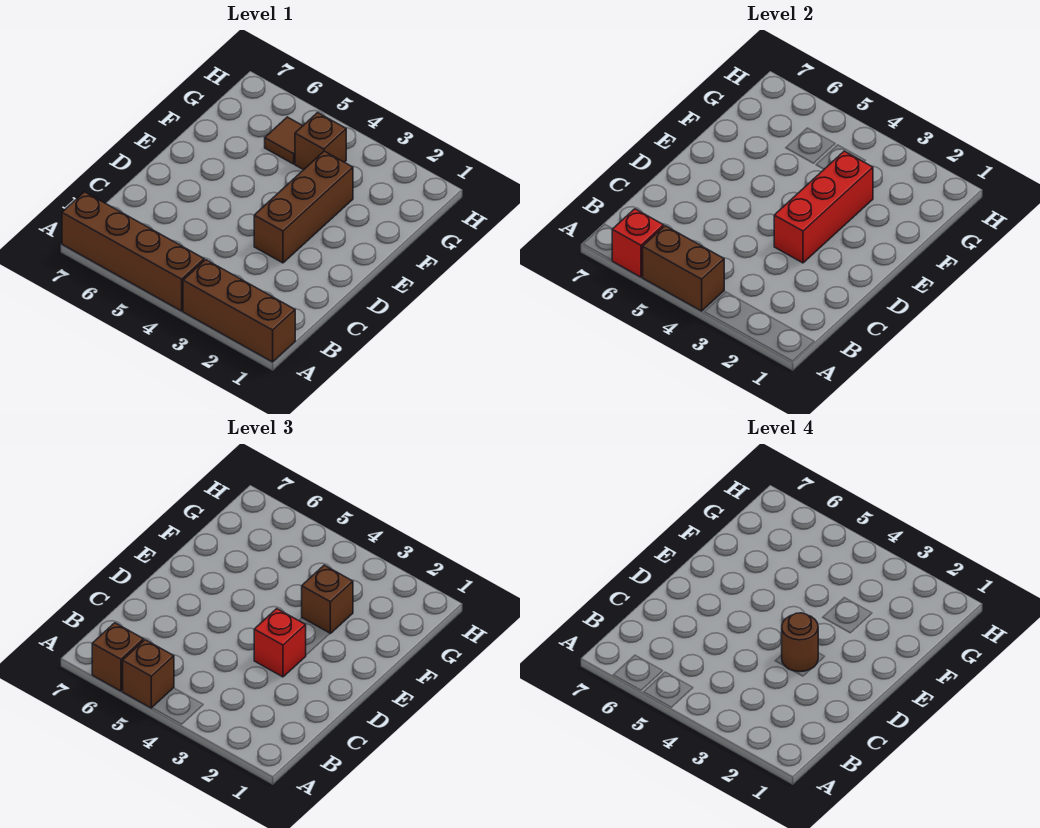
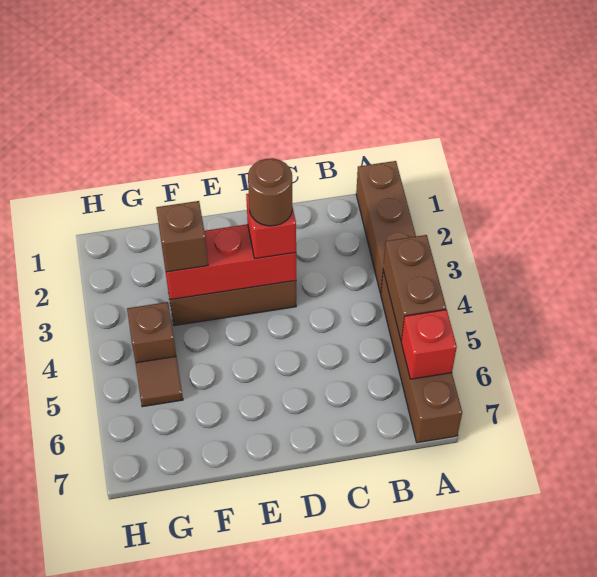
brown 1x1 brick [123,640,174,708] -> none
brown 1x1 brick [92,623,144,691] -> none

